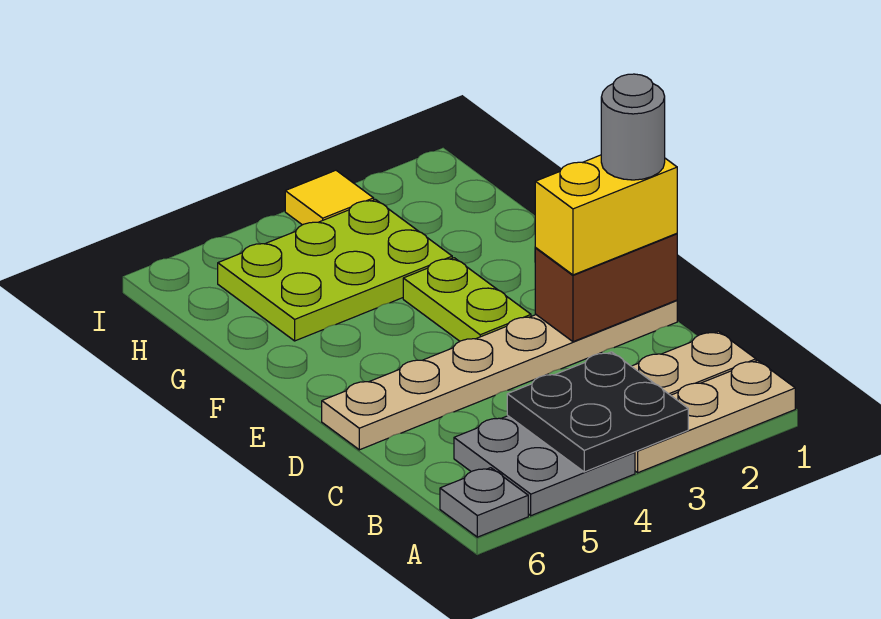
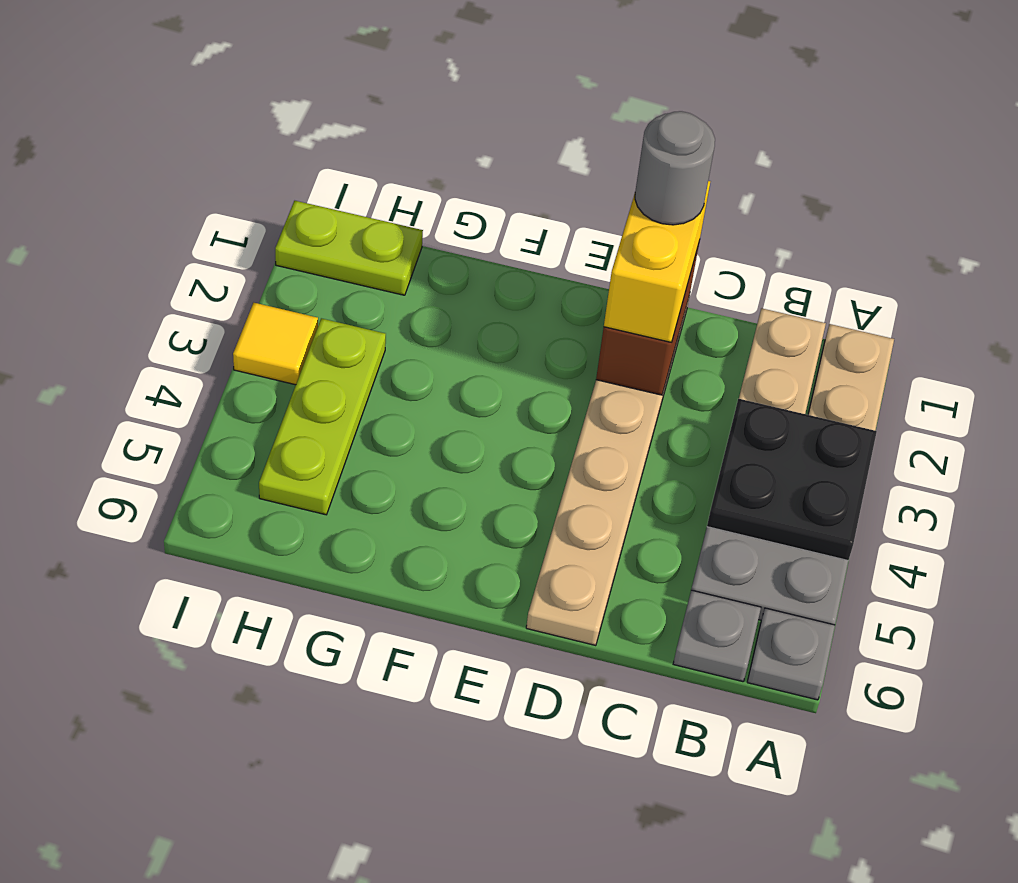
none -> grey 1x1 plate [673,590,761,682]
lime 1x2 plate [403,258,531,341] -> lime 1x2 plate moved to [275,201,423,295]
lime 2x3 plate [218,199,452,341] -> lime 1x3 plate [259,318,386,515]

